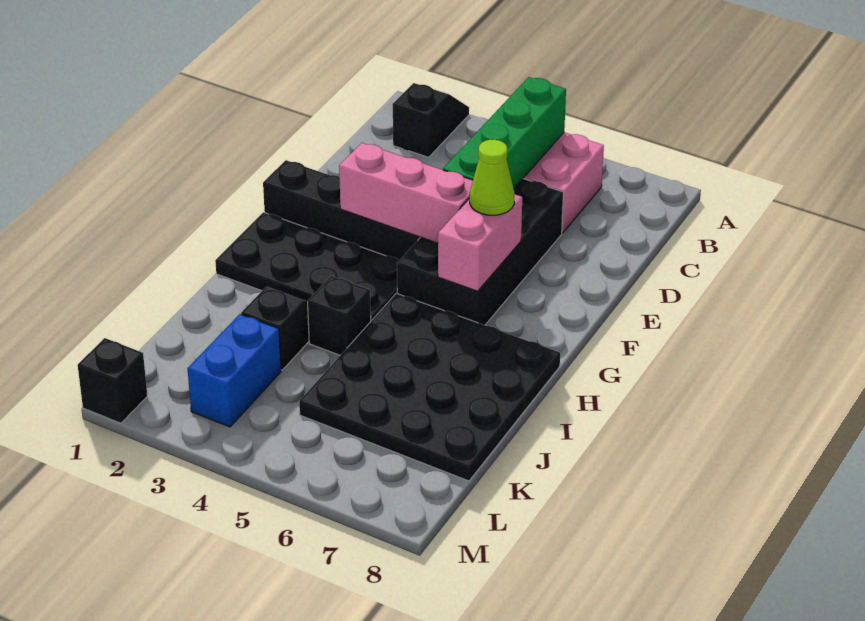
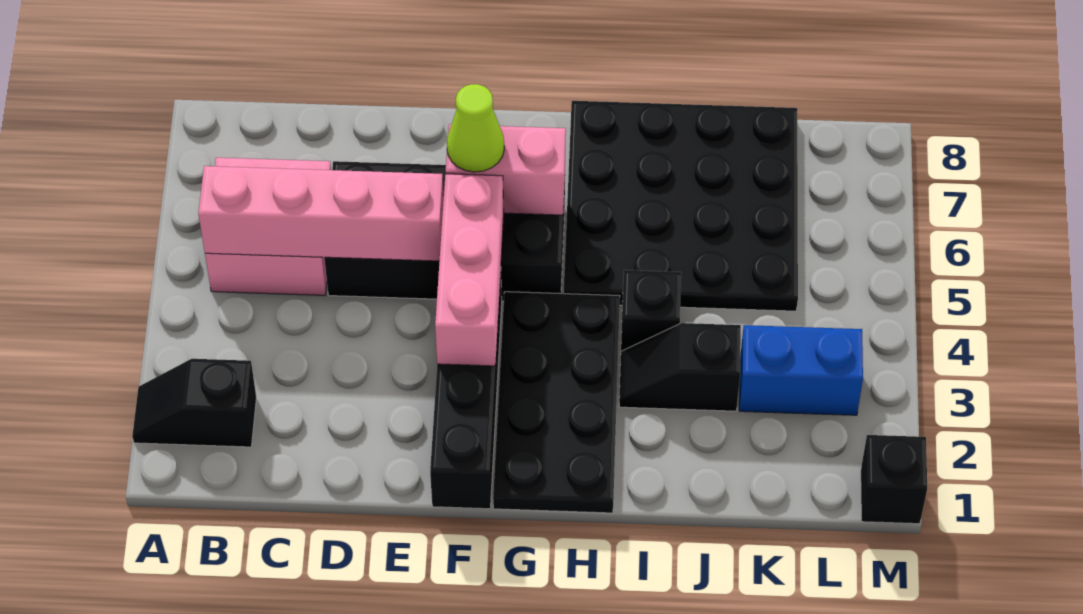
green 1x4 brick [443,77,566,188] -> pink 1x4 brick [198,166,444,261]

